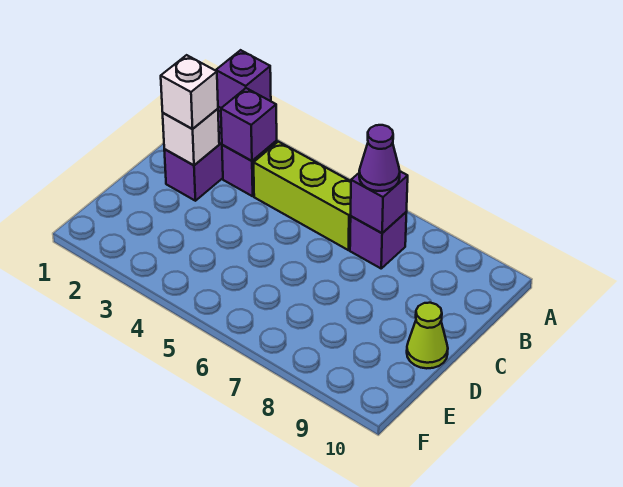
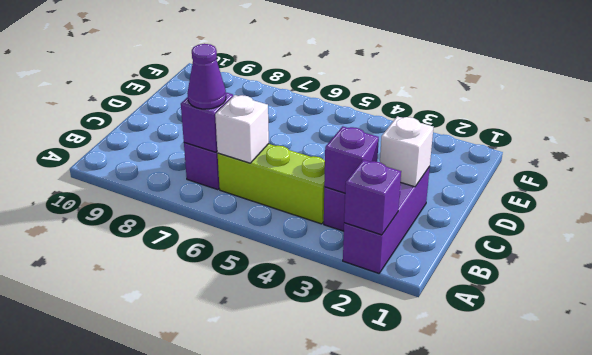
white 1x1 brick [161,55,218,129] -> white 1x1 brick moved to [215,95,269,163]
lime 1x1 cone [407,303,448,368] -> none

